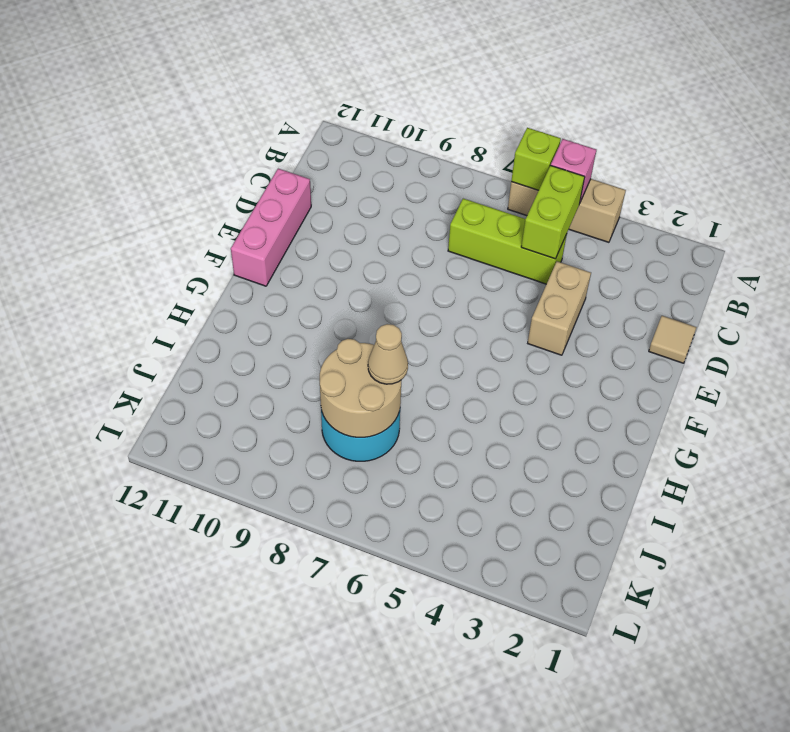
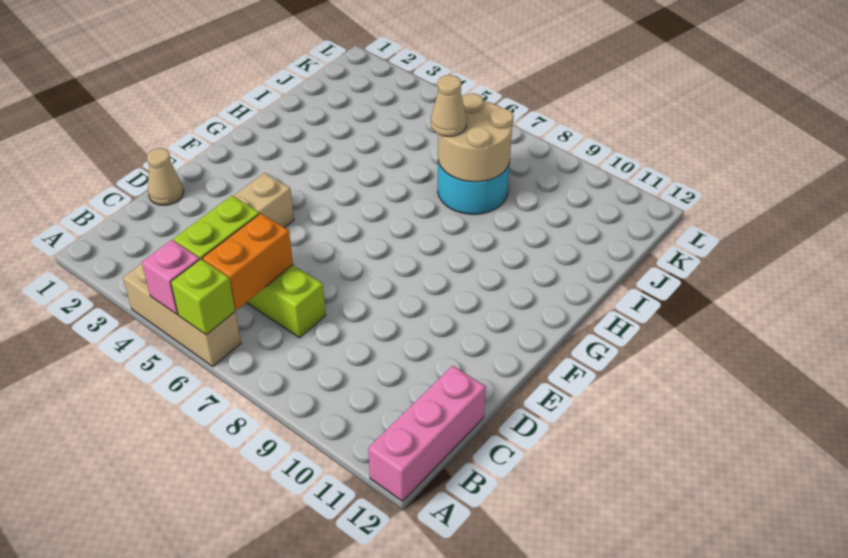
none -> orange 1x2 brick [202,213,293,310]
tan 1x1 tile [649,316,697,363] -> tan 1x1 cone [147,148,184,205]
pink 1x3 brick [231,169,311,286] -> pink 1x3 brick moved to [368,366,486,501]

